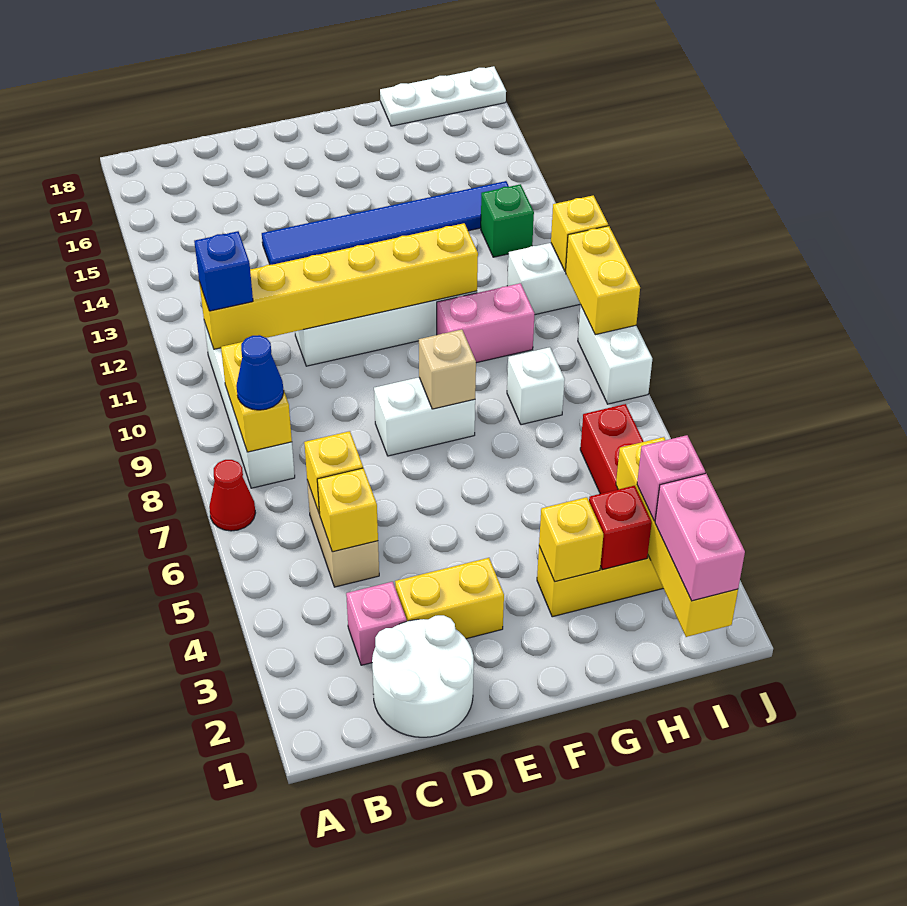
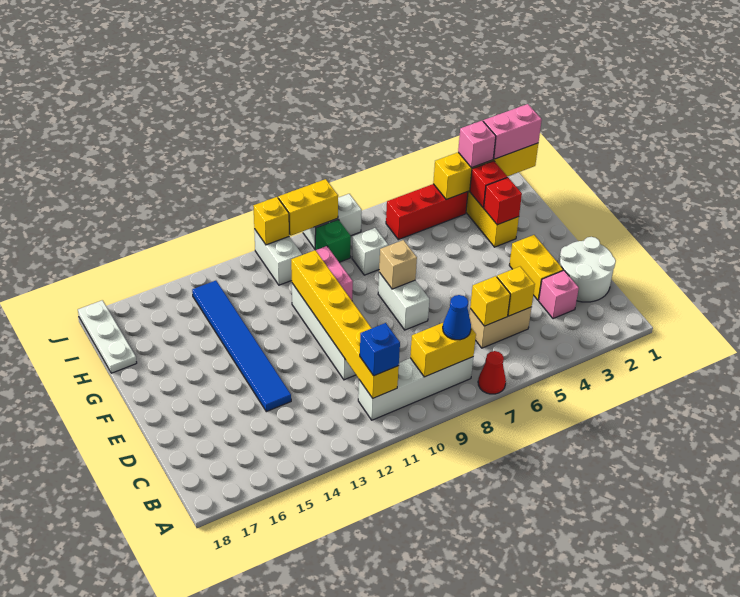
yellow 1x1 brick [539,497,603,581] -> red 1x1 brick [484,177,522,225]
green 1x1 brick [481,184,534,257] -> green 1x1 brick moved to [315,220,351,262]

